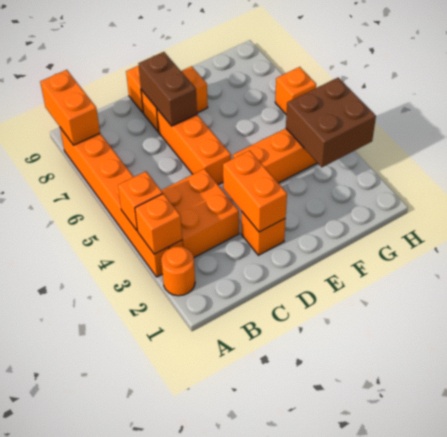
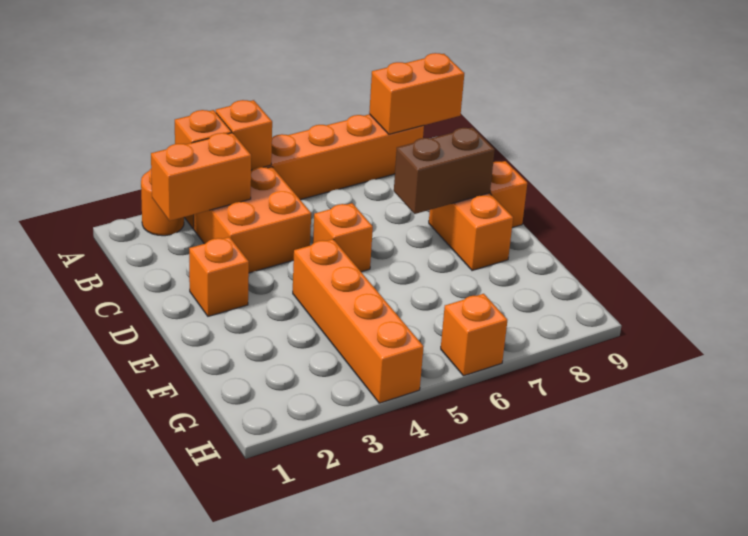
orange 1x2 brick [223,151,287,232] -> orange 1x2 brick moved to [151,133,251,221]
orange 1x3 brick [157,109,231,185] -> orange 1x1 brick [313,203,373,272]
brown 2x2 brick [286,78,376,167] -> none

